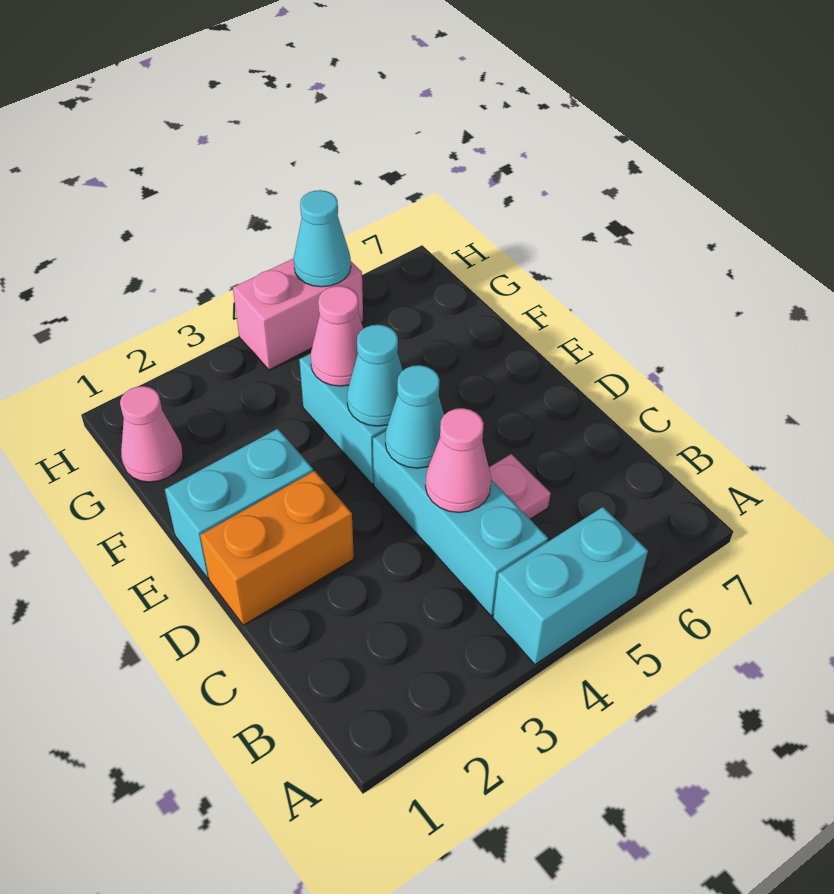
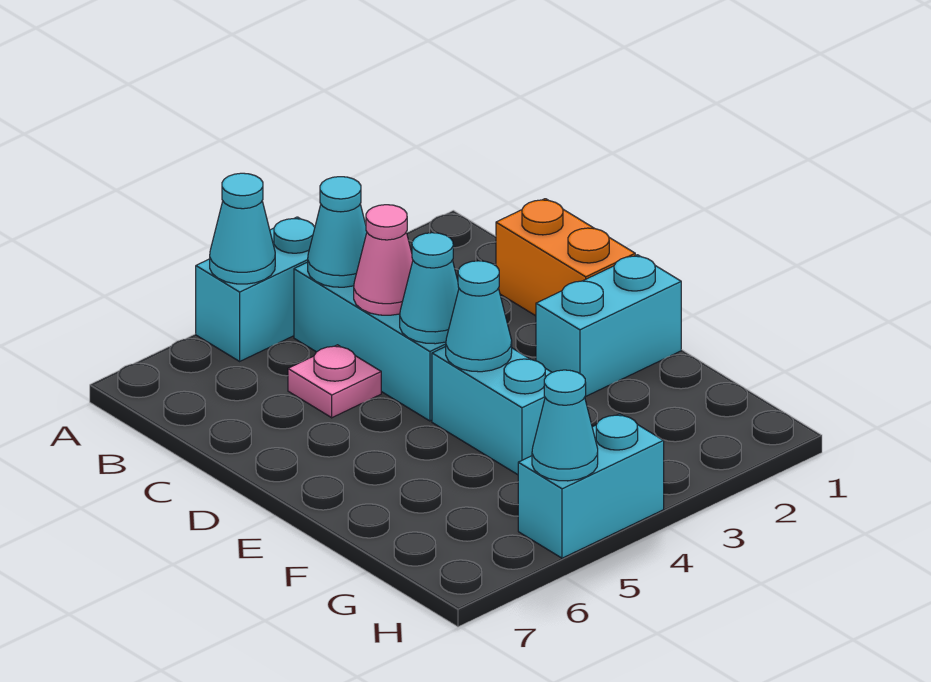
none -> cyan 1x1 cone [210,173,275,284]
none -> cyan 1x1 cone [308,177,367,287]
orange 1x2 brick [200,471,354,625] -> orange 1x2 brick turned to [496,199,635,316]
pink 1x1 cone [310,286,363,386] -> none
pink 1x1 cone [120,386,183,482] -> none
pink 1x2 brick [233,258,363,370] -> cyan 1x2 brick [518,414,664,558]

